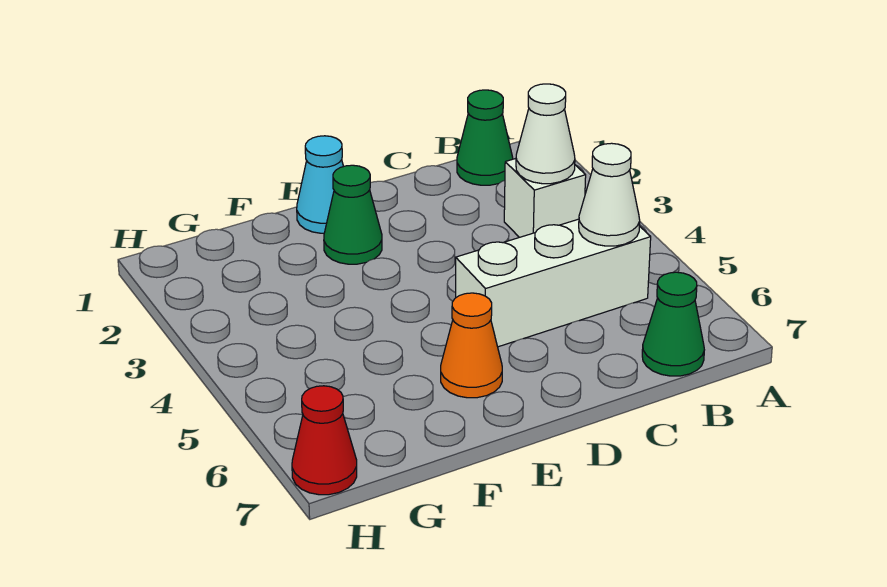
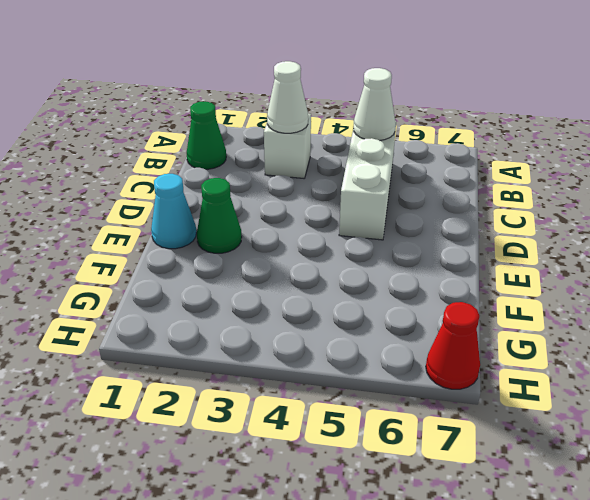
green 1x1 cone [642,272,704,376] -> none
orange 1x1 cone [441,293,502,398] -> none

